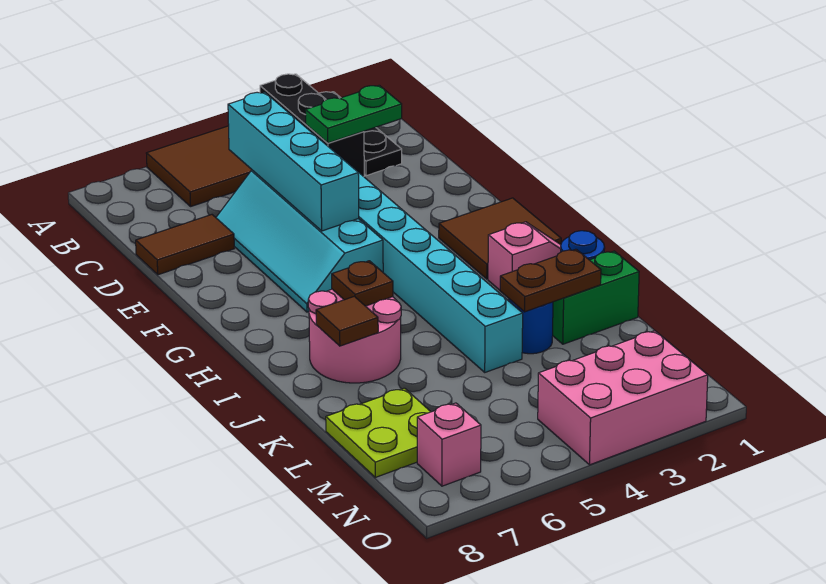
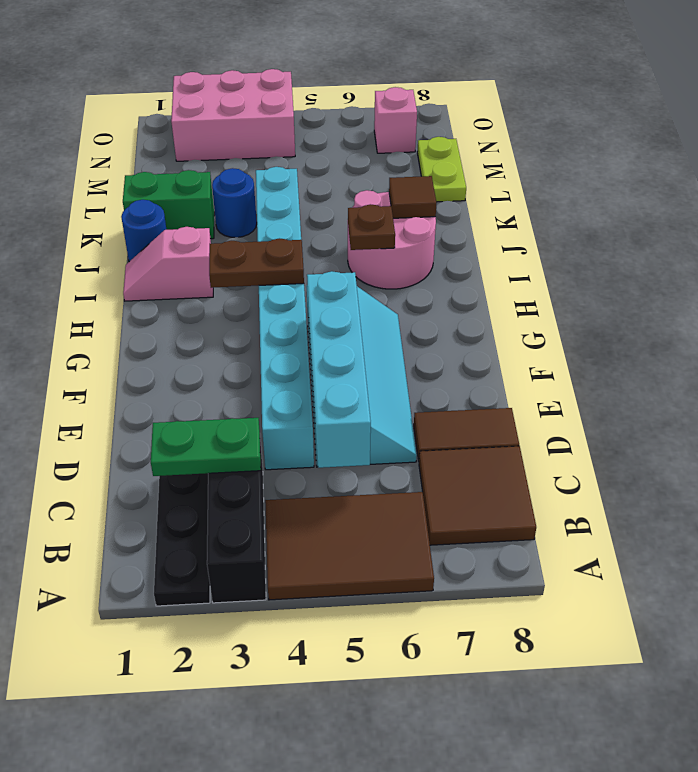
brown 2x2 tile [439,198,561,279] -> brown 2x2 tile moved to [419,446,536,545]
brown 1x2 plate [500,249,601,312] -> brown 1x2 plate moved to [209,238,304,288]
lime 2x2 plate [326,388,431,477] -> lime 1x2 plate [417,137,466,202]

